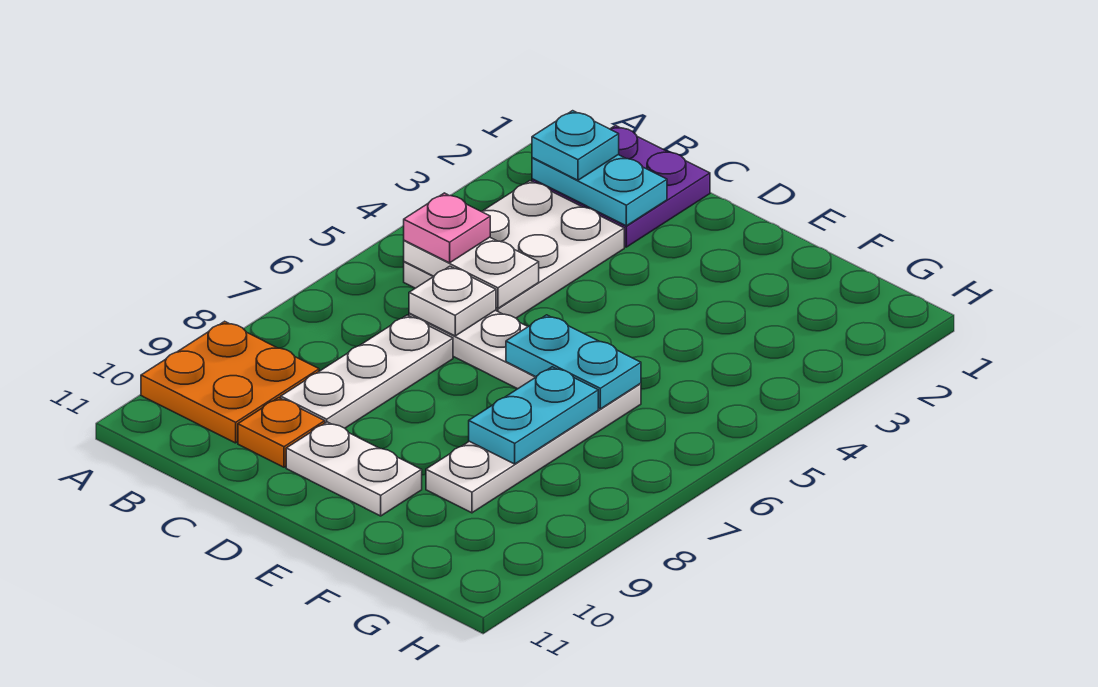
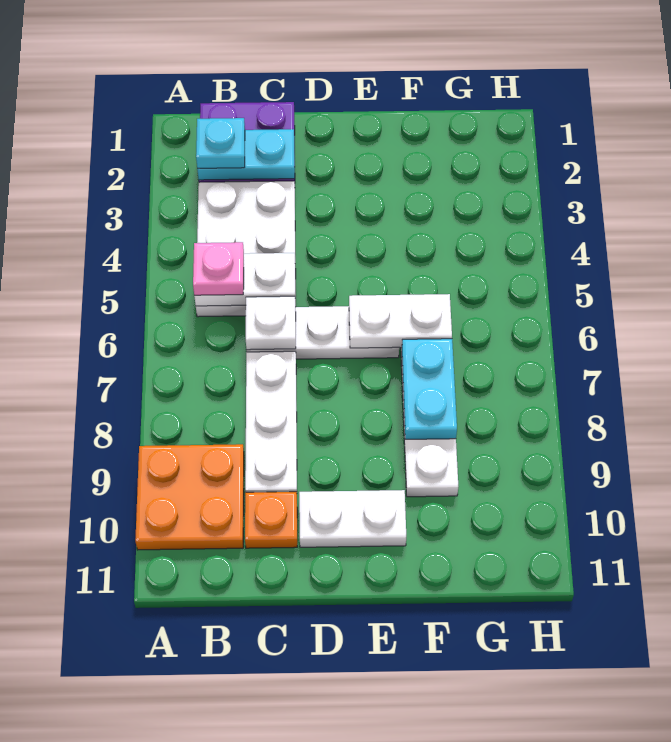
cyan 1x2 plate [506,315,641,409] -> white 1x2 plate [349,294,452,348]

